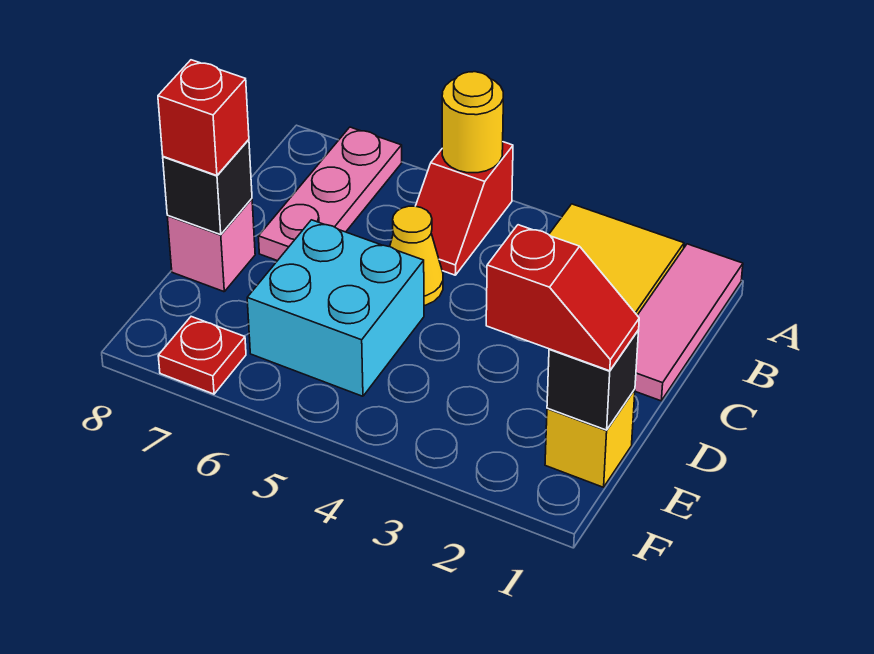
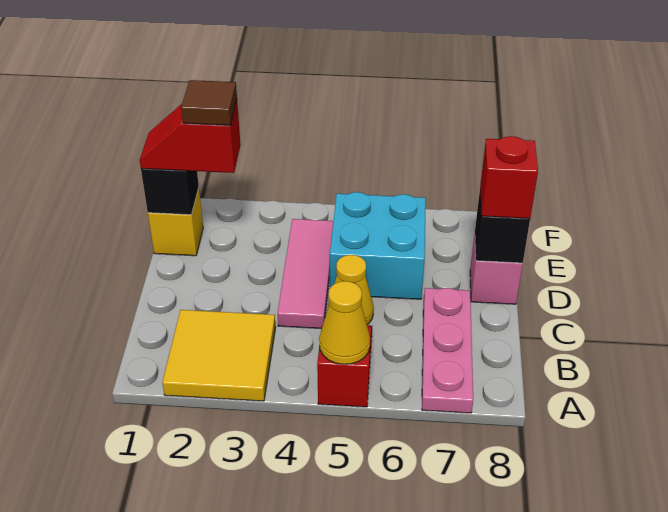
pink 1x3 tile [635,244,743,401] -> pink 1x3 tile moved to [277,219,333,328]
yellow 1x1 round brick [442,72,503,173] -> yellow 1x1 cone [319,281,370,364]
none -> brown 1x1 tile [181,80,237,125]
red 1x1 plate [158,317,246,394] -> none

